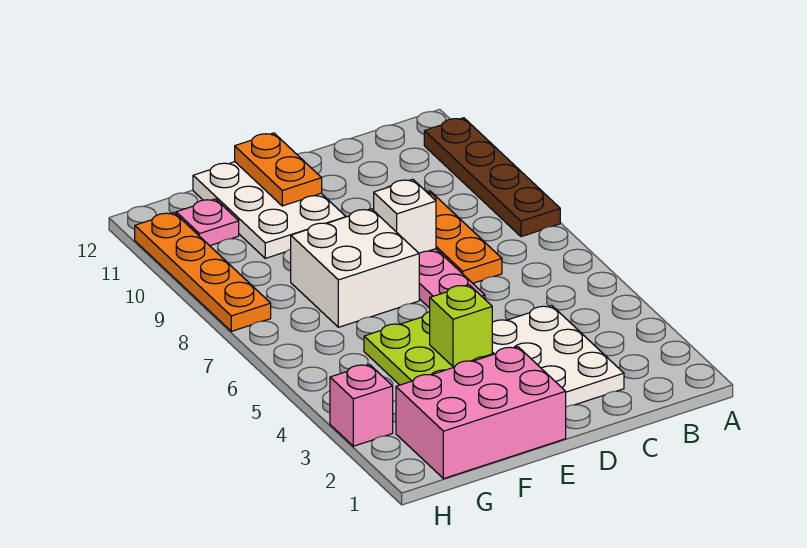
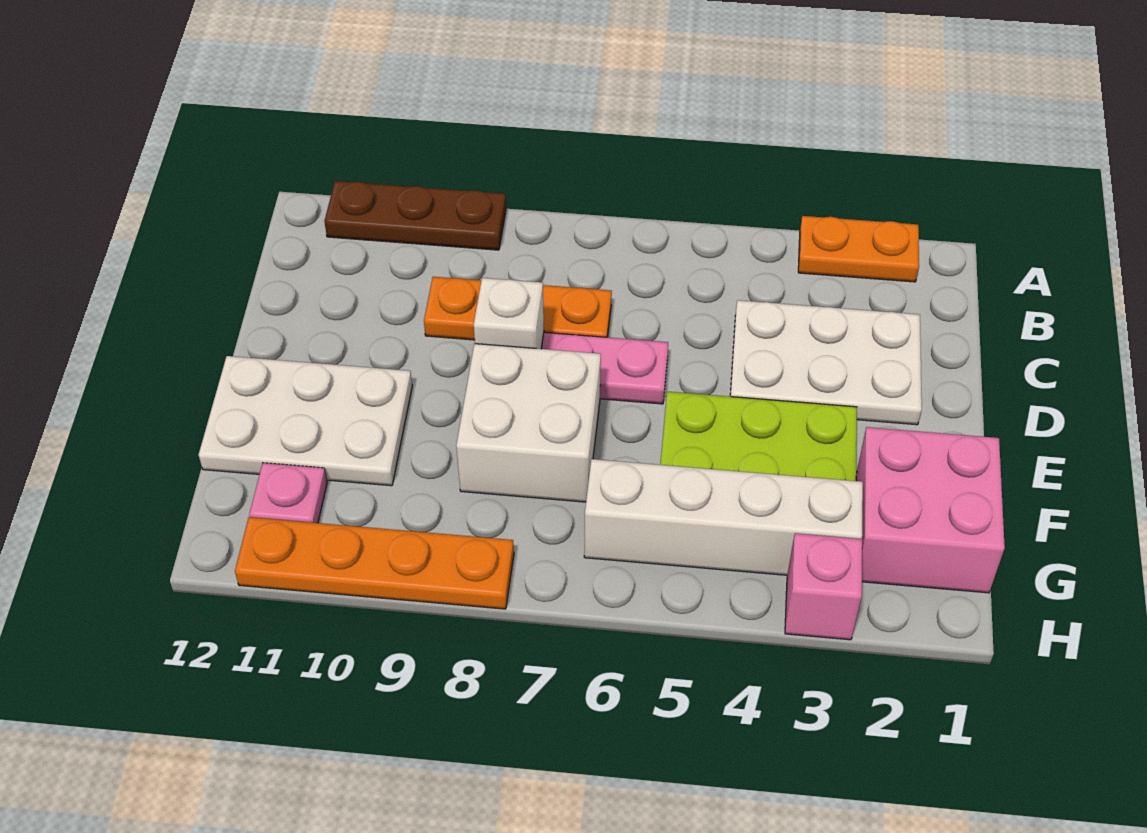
brown 1x4 plate [424,118,560,237] -> brown 1x3 plate [324,181,506,250]
pink 2x3 brick [396,347,566,479] -> pink 2x2 brick [856,427,1005,593]
lime 1x1 brick [430,285,492,367] -> none
orange 1x2 plate [235,133,322,206] -> orange 1x2 plate moved to [798,216,919,282]
none -> white 1x4 brick [584,459,863,575]

